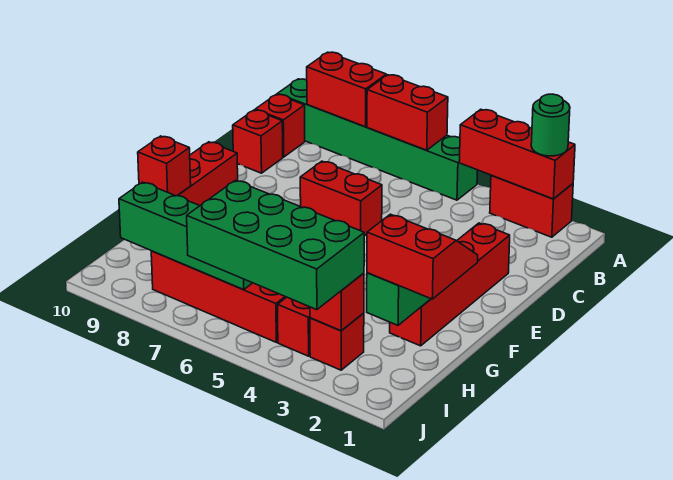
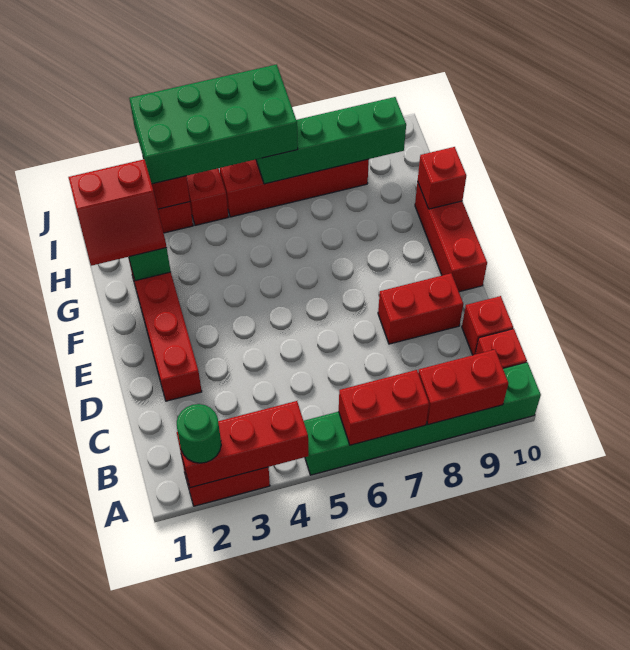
red 1x2 brick [300,161,382,236] -> red 1x2 brick moved to [378,273,463,344]

